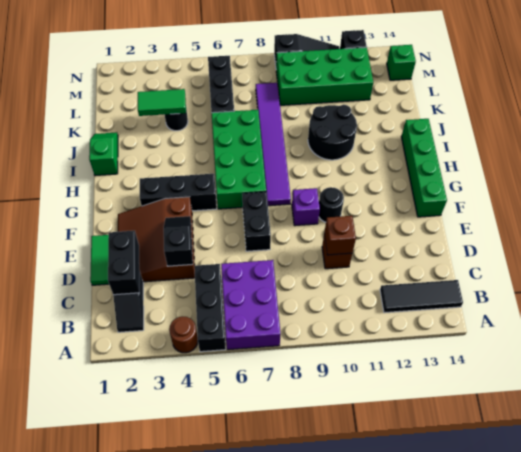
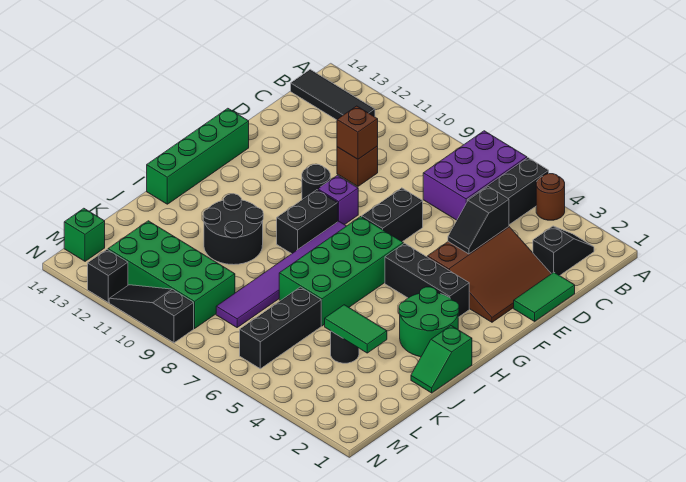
black 1x2 brick [108,231,139,295] -> black 1x2 brick moved to [277,190,338,254]
none -> green 2x2 round brick [399,287,459,357]

